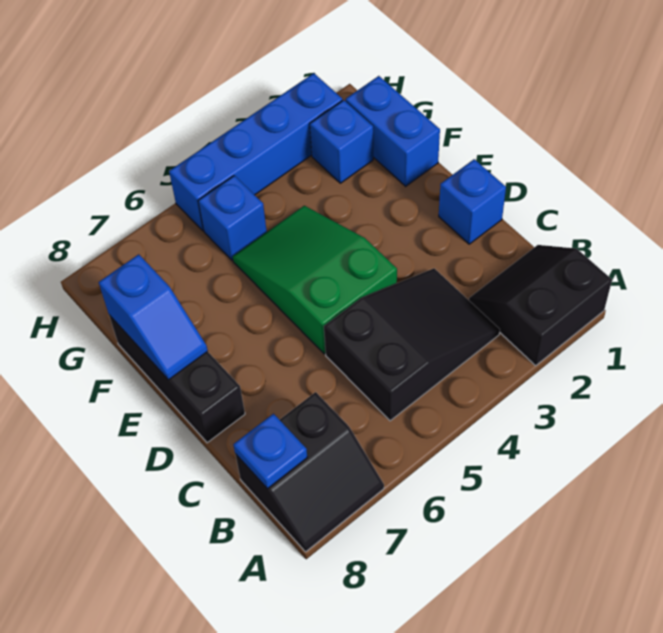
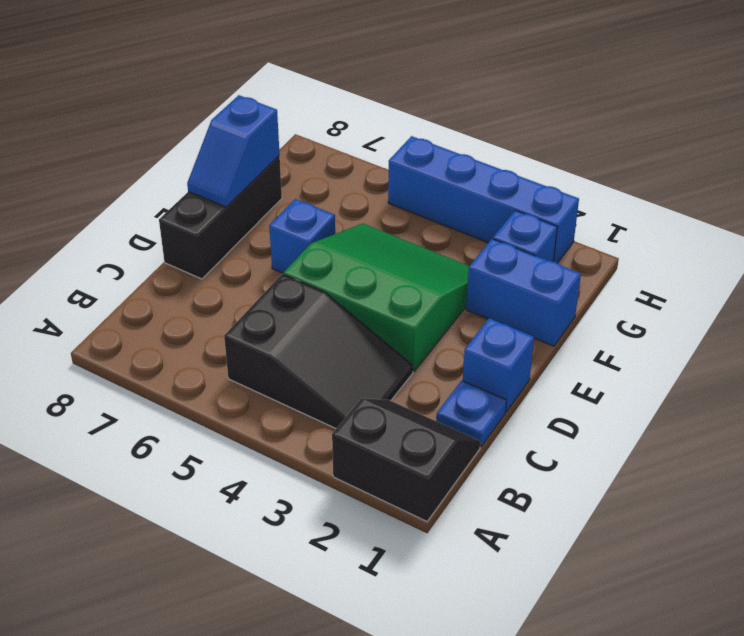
black 2x2 slope [235,392,384,552] -> none
blue 1x1 plate [233,414,307,489] -> blue 1x1 plate moved to [436,381,506,447]
green 2x3 slope [233,206,397,354] -> green 3x3 slope [284,224,469,372]
blue 1x2 brick [346,76,440,186] -> blue 1x2 brick turned to [466,239,581,346]
blue 1x1 brick [198,176,267,260] -> blue 1x1 brick moved to [269,199,335,273]

